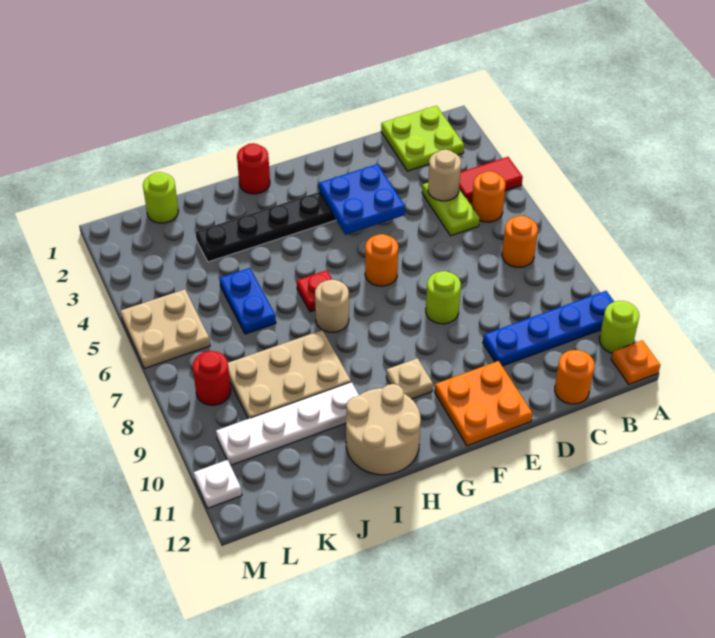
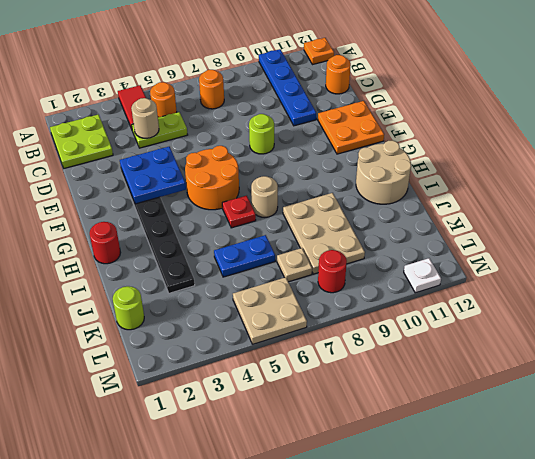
lime 1x1 round brick [599,301,639,353] -> none
orange 1x1 round brick [365,234,398,286] -> orange 2x2 round brick [185,146,239,210]
tan 1x1 plate [386,358,433,399] -> tan 1x1 plate moved to [277,248,312,282]
white 1x4 plate [216,382,359,465] -> none

